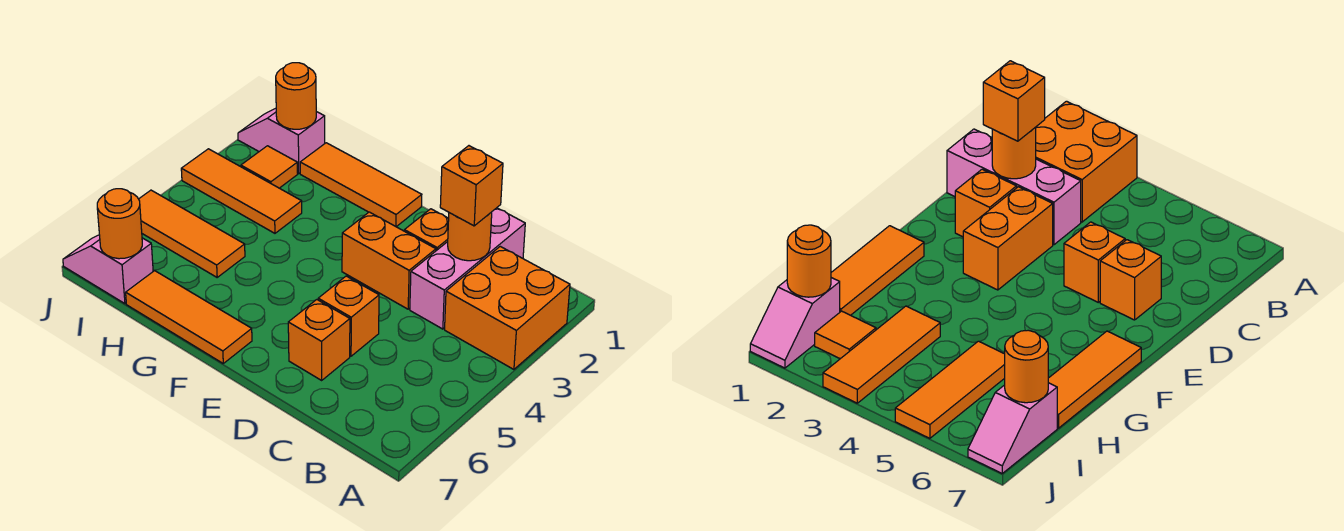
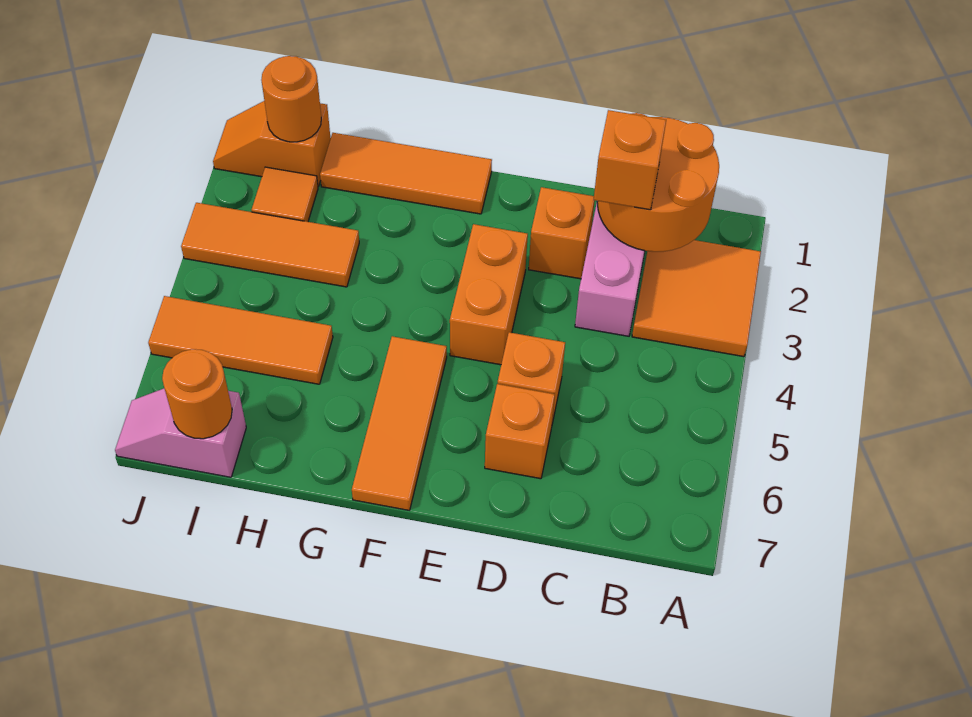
orange 2x2 brick [445,246,570,369] -> orange 2x2 tile [632,240,761,357]
orange 1x1 round brick [448,212,492,261] -> orange 2x2 round brick [597,113,719,252]
orange 1x2 brick [342,212,436,309] -> orange 1x2 brick turned to [450,224,528,365]
orange 1x3 tile [126,271,252,363] -> orange 1x3 tile turned to [352,336,447,510]
pink 1x2 slope [238,108,325,173] -> orange 1x2 slope [213,101,331,186]

